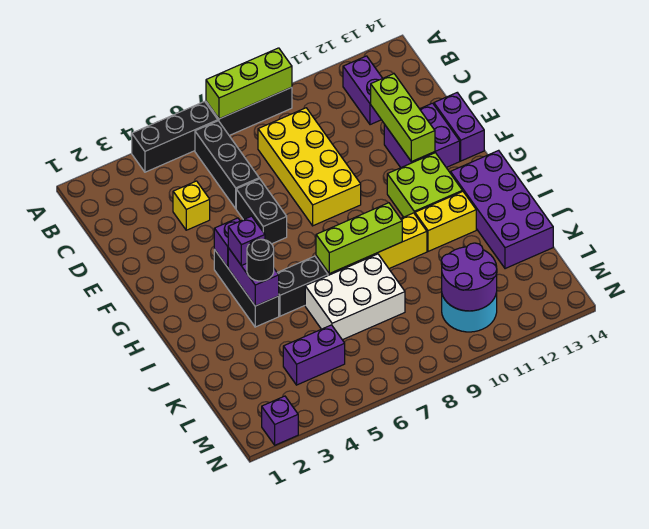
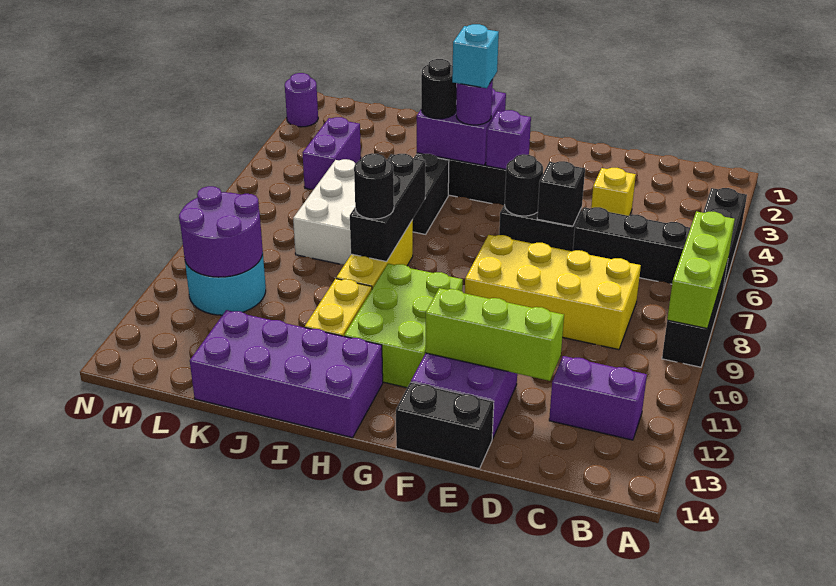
none -> black 1x1 brick [537,161,585,226]
purple 1x2 brick [434,93,484,161] -> black 1x2 brick [396,382,494,469]
none -> black 1x1 round brick [505,154,543,216]
lime 2x2 brick [387,153,462,217] -> lime 2x3 brick [344,264,463,388]
purple 1x2 brick [228,248,279,306] -> purple 2x2 brick [417,88,506,165]
purple 1x1 brick [228,216,265,265] -> purple 1x1 round brick [456,80,493,125]
none -> cyan 1x1 brick [452,24,499,88]
lime 1x3 brick [316,203,402,273] -> black 1x3 brick [350,154,425,262]
none -> black 1x1 round brick [354,153,394,219]
purple 1x1 brick [262,396,298,445] -> purple 1x1 round brick [285,73,318,127]

